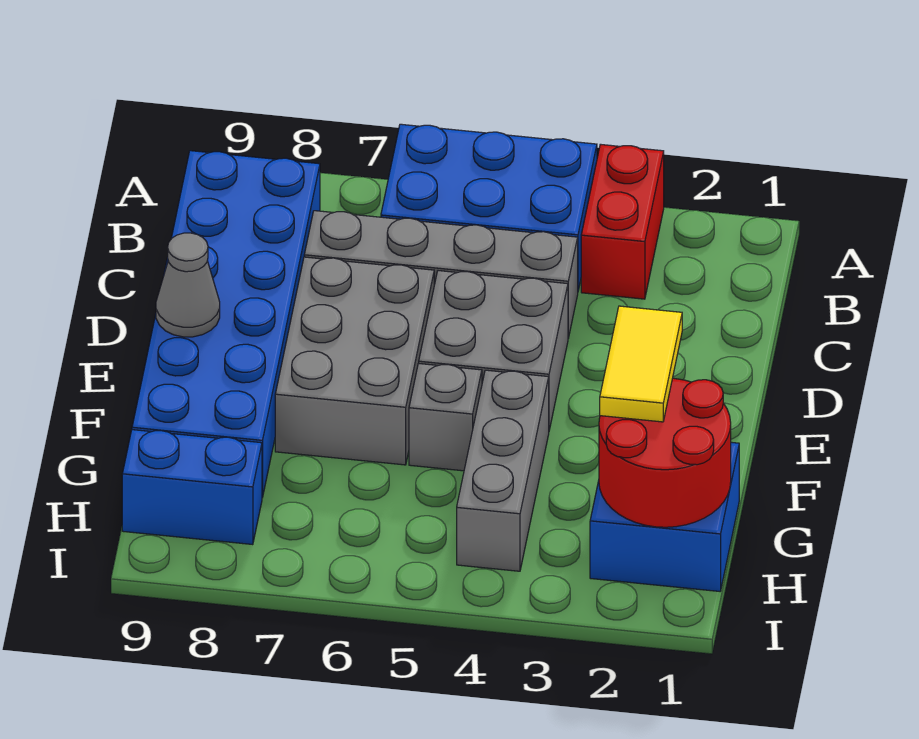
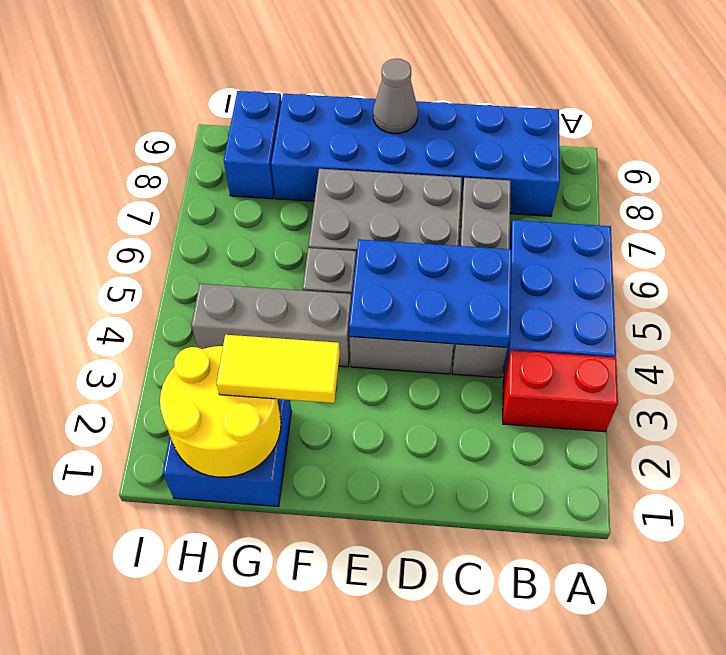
none -> blue 2x3 plate [349,239,511,348]
red 2x2 round brick [599,378,731,527] -> yellow 2x2 round brick [160,346,281,477]

